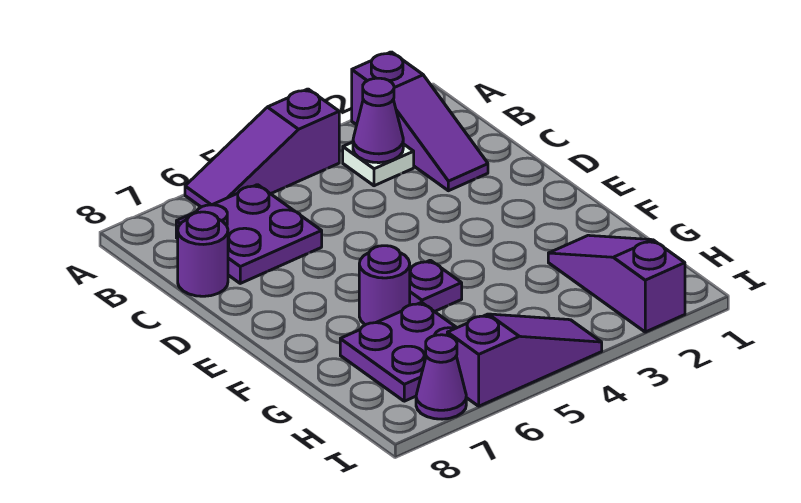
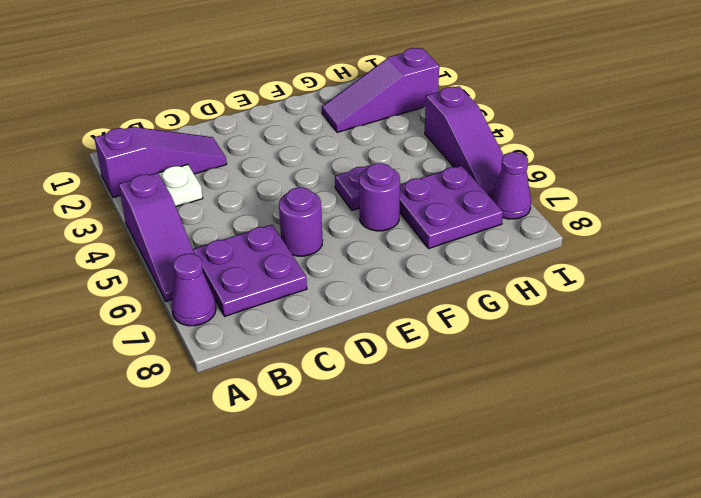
purple 1x1 cone [353,78,403,163] -> purple 1x1 cone moved to [171,254,216,326]
purple 1x1 round brick [178,212,228,296] -> purple 1x1 round brick moved to [279,187,323,256]
purple 1x3 slope [447,314,602,406] -> purple 1x3 slope turned to [425,86,504,197]

